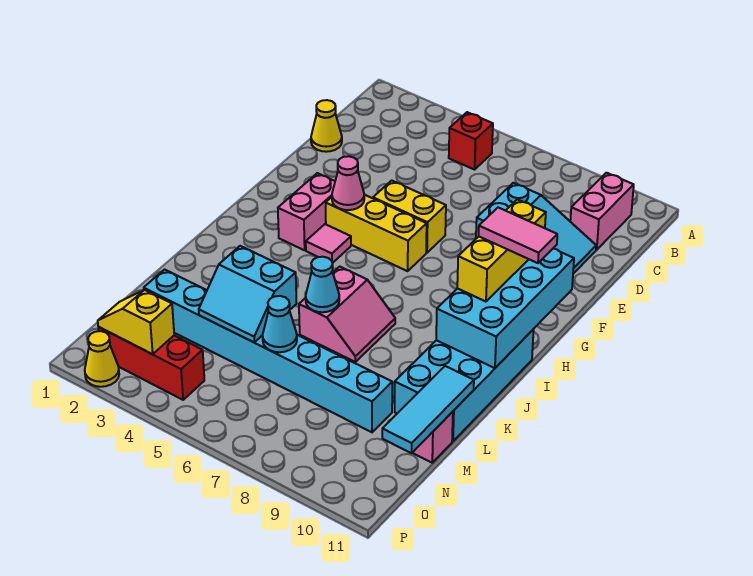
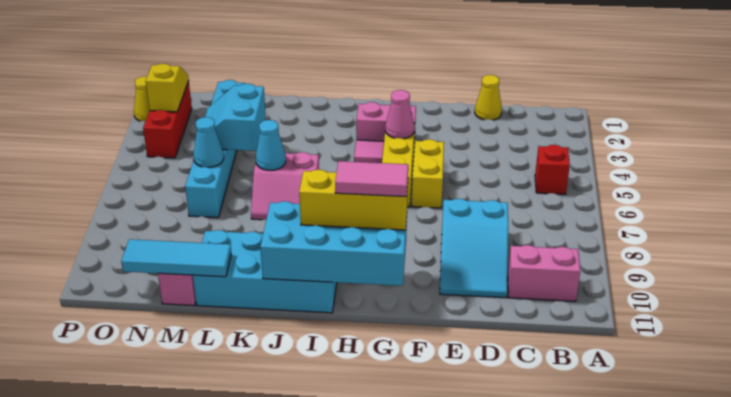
pink 1x2 tile [479,207,557,263] -> pink 1x2 tile turned to [335,161,408,197]
cyan 1x8 brick [144,270,392,432] -> cyan 1x6 brick [185,80,245,218]

